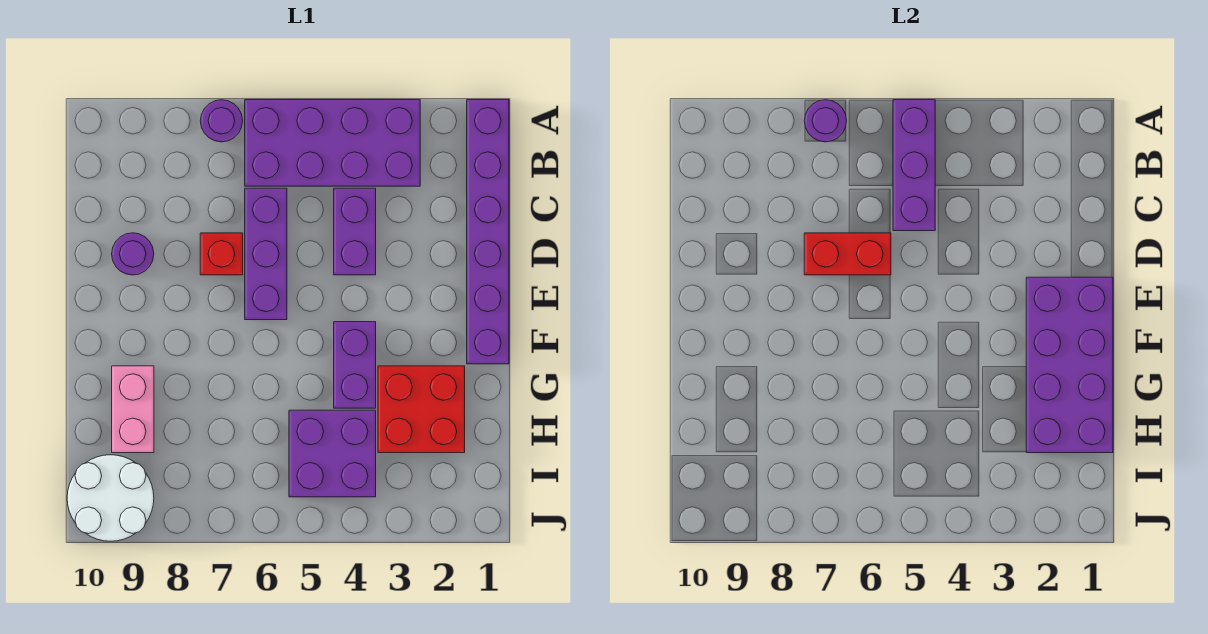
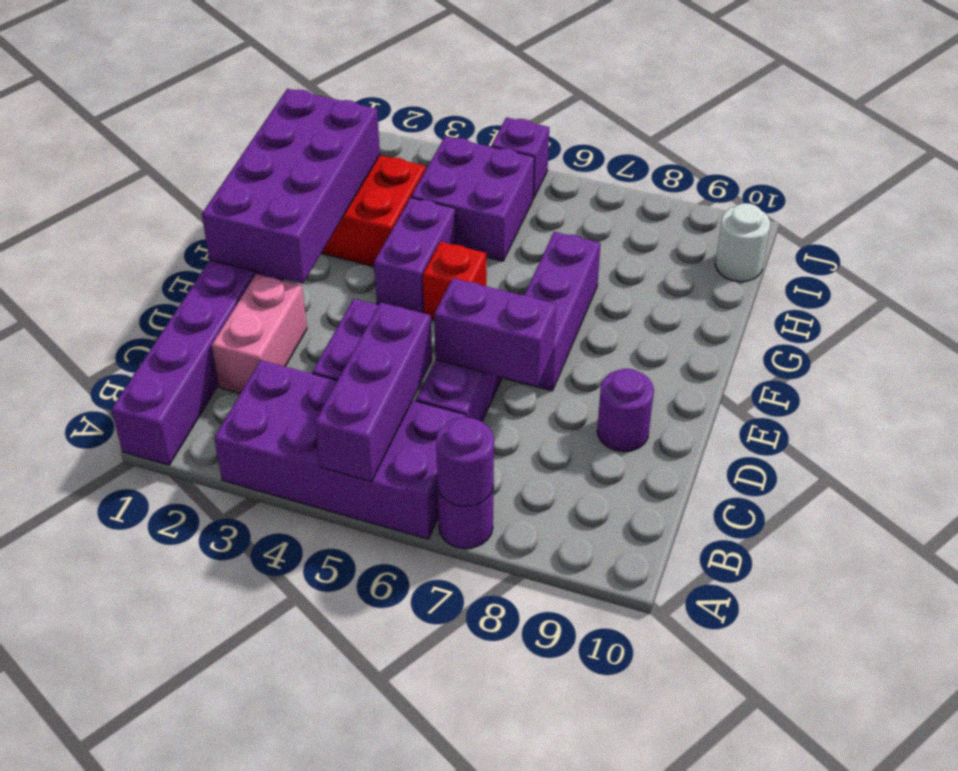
red 1x2 brick [804,233,891,275] -> purple 1x2 brick [434,278,556,386]
red 1x1 brick [200,233,243,275] -> red 1x1 brick moved to [423,242,486,320]
none -> purple 1x3 brick [505,232,601,391]
pink 1x2 brick [112,366,154,453] -> pink 1x2 brick moved to [212,274,307,393]
white 2x2 round brick [67,455,154,541] -> white 1x1 round brick [715,203,770,282]
none -> purple 1x1 brick [491,117,549,199]

